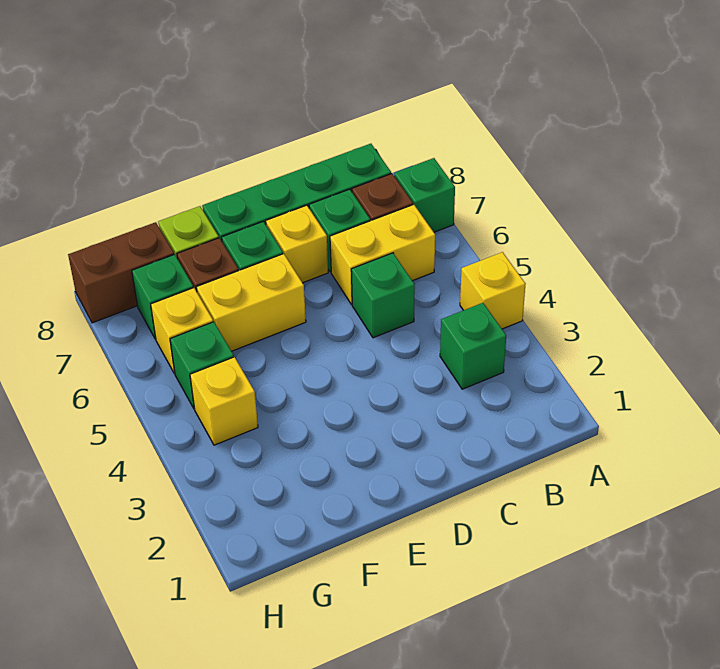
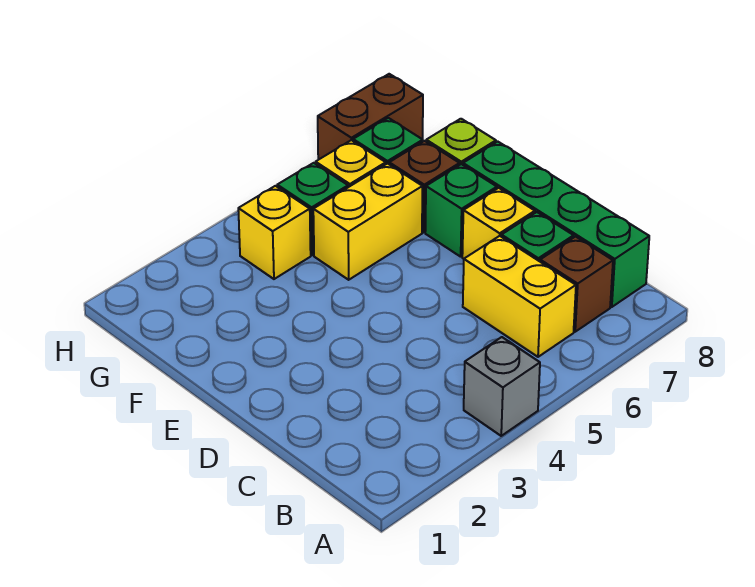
yellow 1x1 brick [460,252,525,329] -> grey 1x1 brick [464,337,540,436]
green 1x1 brick [394,158,455,232] -> none
green 1x1 brick [440,303,506,389] -> none
green 1x1 brick [351,253,415,338] -> none
yellow 1x2 brick [196,254,306,351] -> yellow 1x2 brick turned to [313,163,422,280]
brown 1x2 brick [68,222,174,323] -> brown 1x2 brick turned to [318,74,423,160]

